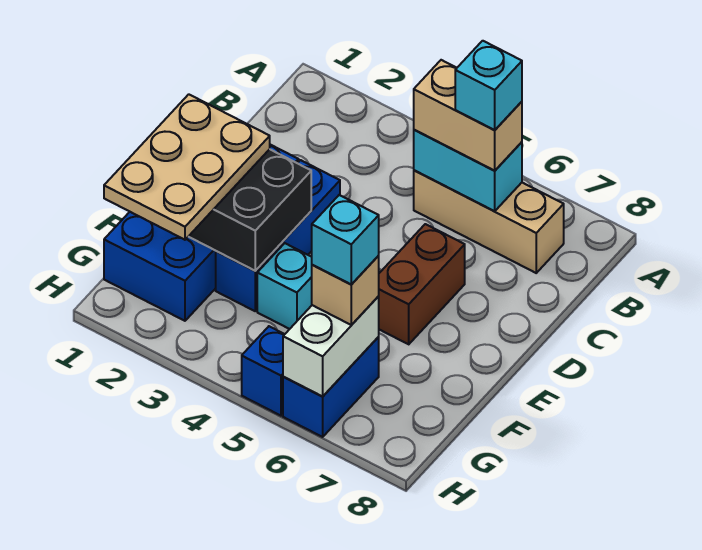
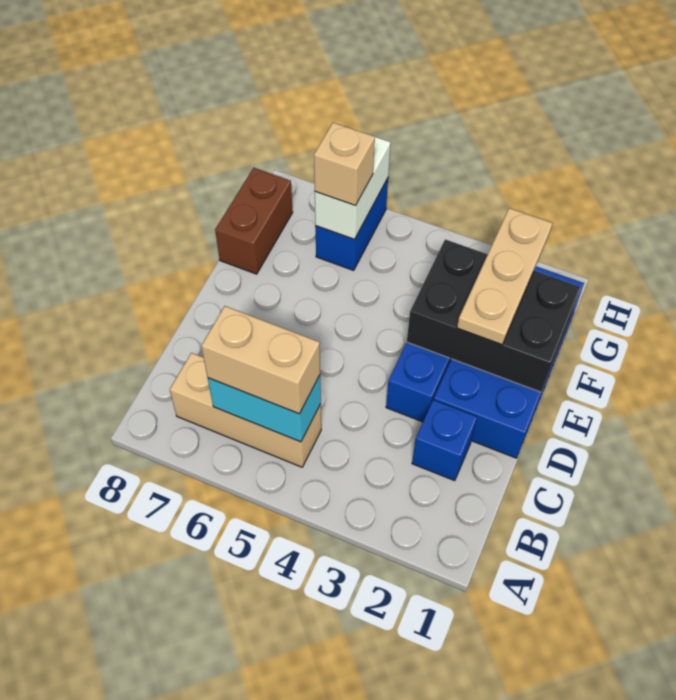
cyan 1x1 brick [455,41,522,130] -> none
brown 1x2 brick [379,224,465,344] -> brown 1x2 brick moved to [215,168,293,274]
tan 2x3 plate [104,94,270,240] -> tan 1x3 plate [457,208,552,345]
cyan 1x1 brick [257,243,312,329] -> none
cyan 1x1 brick [312,195,379,285] -> none
blue 1x1 brick [242,326,285,416] -> blue 1x1 brick moved to [412,400,477,481]

